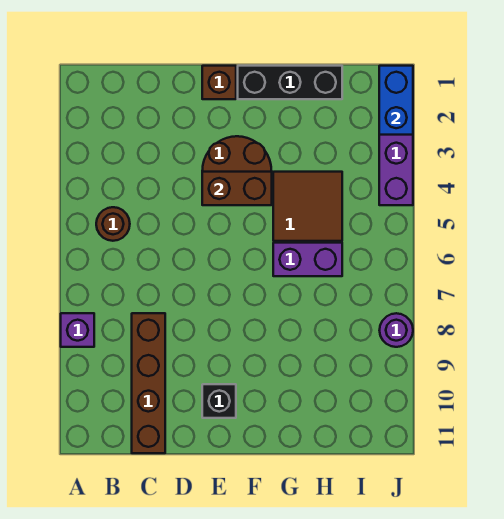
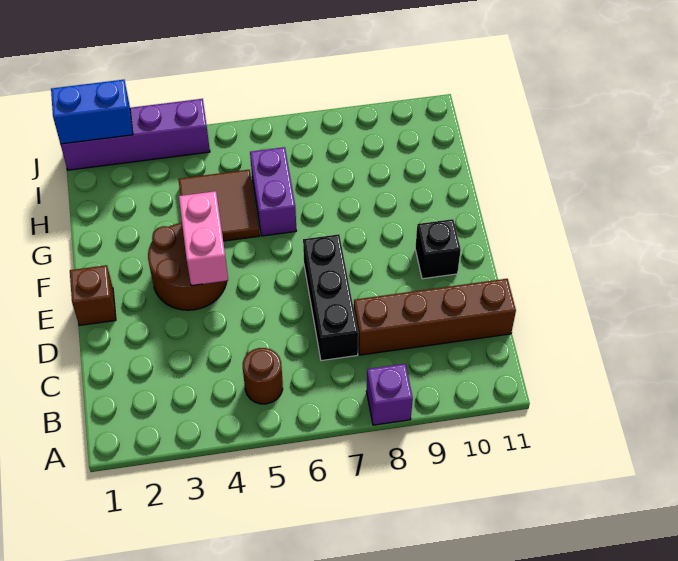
brown 1x2 brick [202,172,272,205] -> pink 1x2 brick [179,191,228,286]
black 1x3 brick [238,66,342,99] -> black 1x3 brick moved to [303,234,358,361]
purple 1x1 round brick [379,313,413,347] -> none

